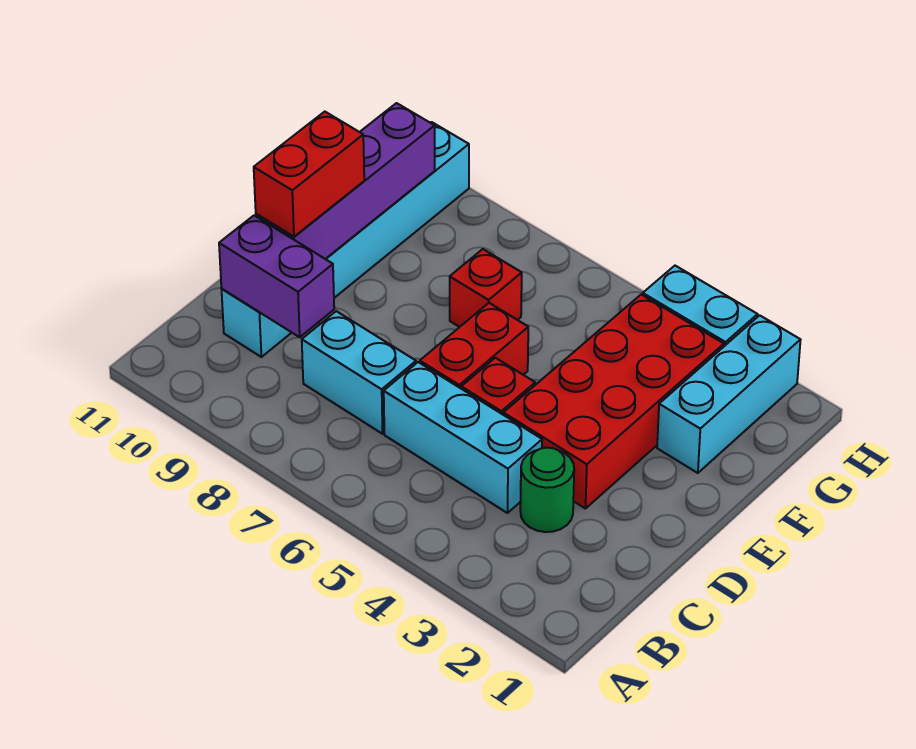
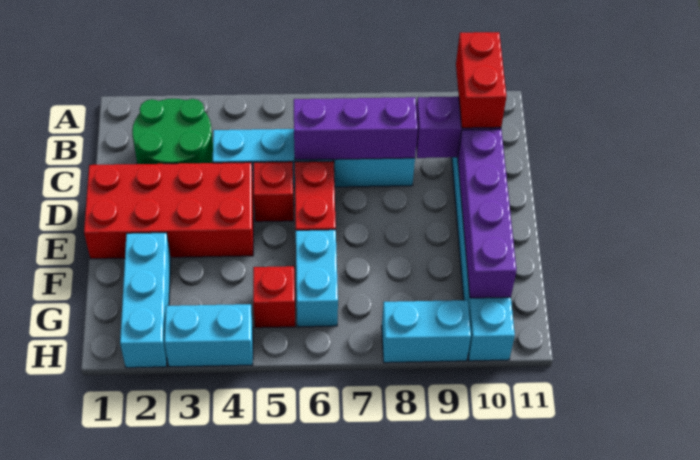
green 1x1 round brick [520,448,574,532] -> green 2x2 round brick [132,99,213,164]
none -> purple 1x3 brick [294,97,418,160]
red 2x4 brick [503,295,724,509] -> red 2x4 brick turned to [84,162,253,259]
red 1x2 brick [254,112,364,237] -> red 1x2 brick moved to [456,32,506,128]
none -> cyan 1x2 brick [296,230,338,327]
red 1x1 brick [450,249,522,327] -> red 1x1 brick moved to [253,266,295,328]
none -> cyan 1x2 brick [382,300,471,363]

